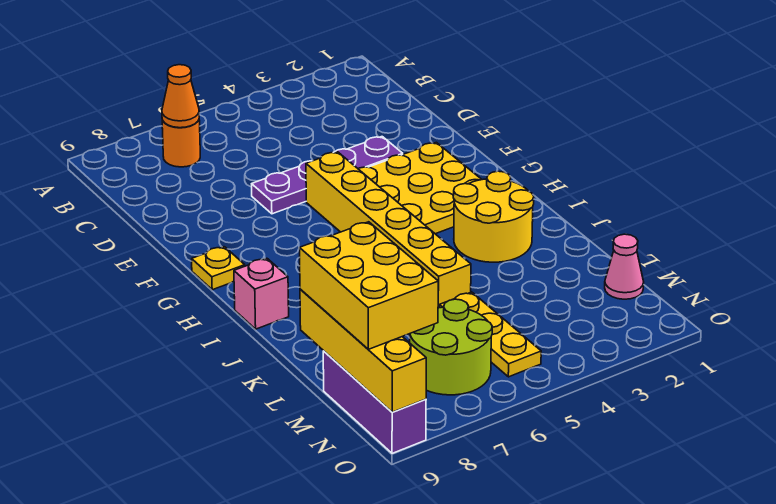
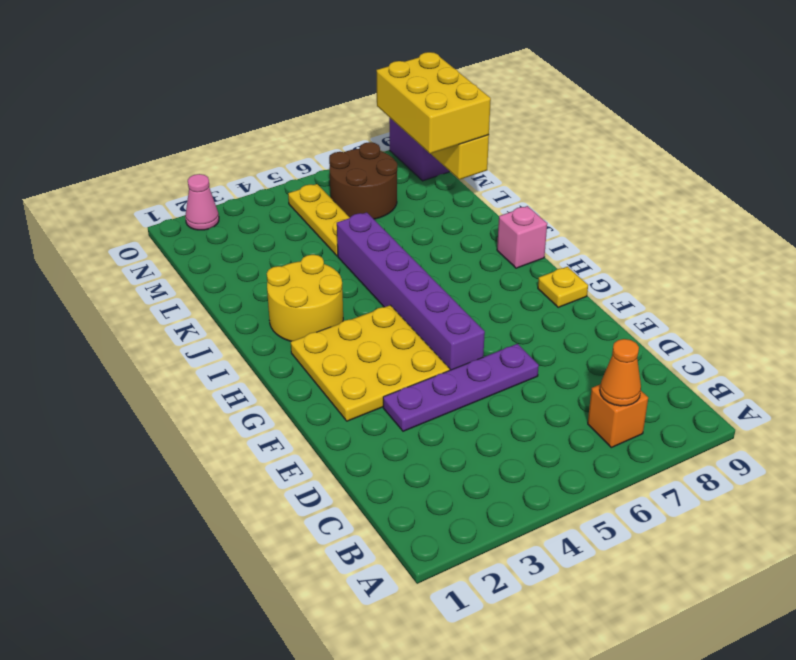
orange 1x1 round brick [162,120,200,167] -> orange 1x1 brick [588,384,648,448]
yellow 1x6 brick [306,152,471,308] -> purple 1x6 brick [337,212,485,370]
pink 1x1 cone [605,234,644,299] -> pink 1x1 cone moved to [185,174,219,230]
lime 2x2 round brick [410,299,492,395] -> brown 2x2 round brick [329,142,397,219]
purple 1x3 brick [323,351,426,453] -> purple 1x2 brick [389,117,449,181]

